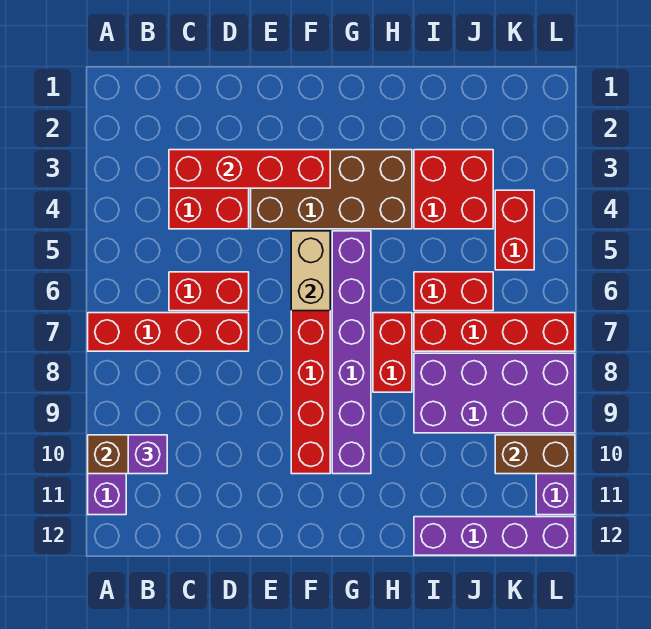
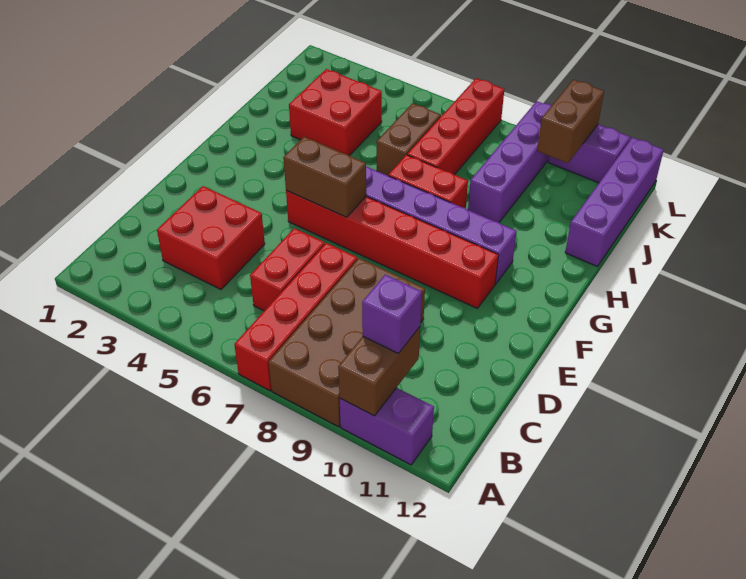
red 1x4 brick [169,150,330,188] -> none
brown 2x4 brick [251,150,412,229] -> brown 2x4 brick moved to [269,258,425,427]
tan 1x2 brick [291,231,330,311] -> brown 1x2 brick [283,137,366,217]
red 1x2 brick [414,272,493,311] -> brown 1x2 brick [377,103,441,176]
purple 2x4 brick [414,353,575,433] -> purple 1x4 brick [468,101,552,222]
red 1x2 brick [495,190,534,270] -> none

